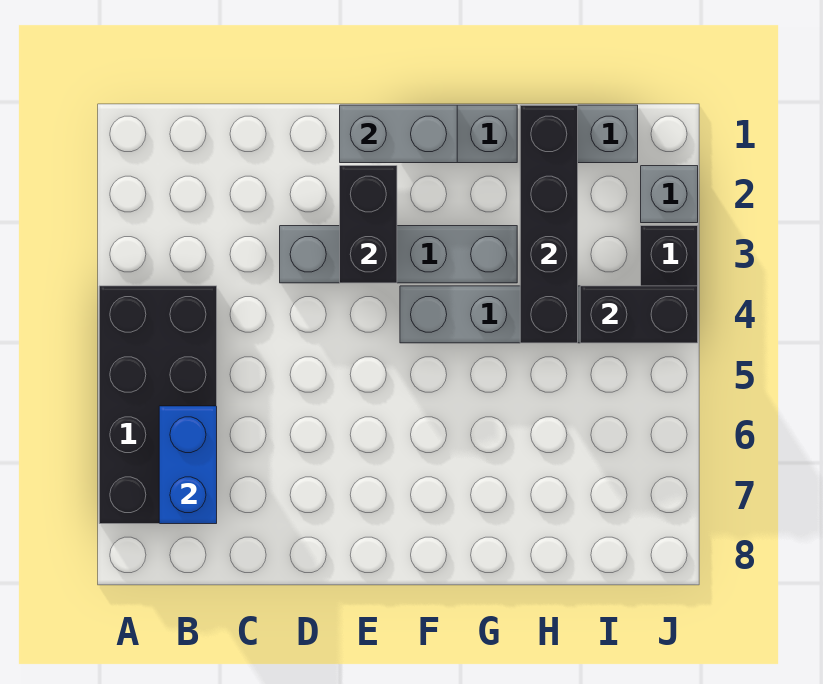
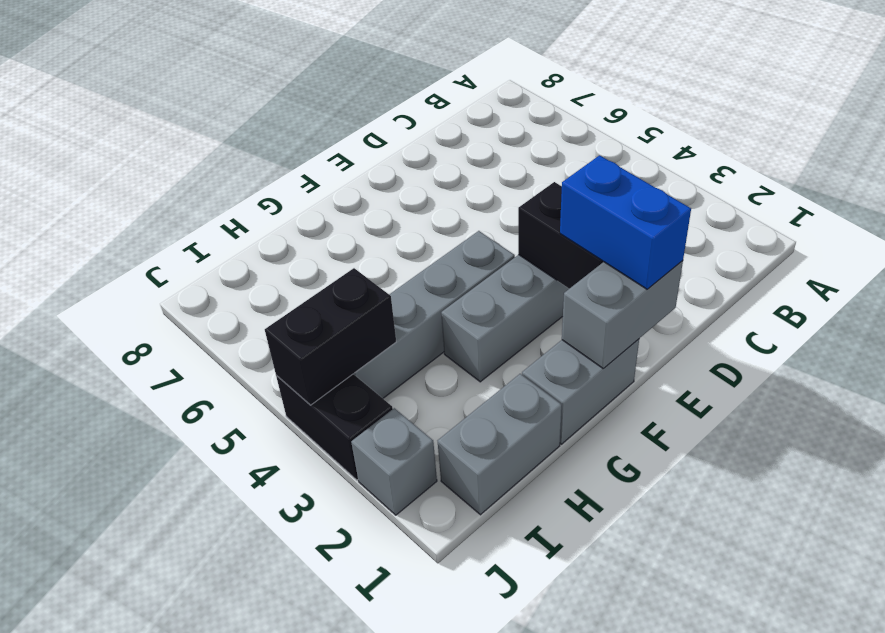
black 2x4 brick [99,286,217,524] -> none
blue 1x2 brick [159,406,217,524] -> blue 1x2 brick moved to [560,155,691,289]
black 1x4 brick [520,105,578,343] -> none

